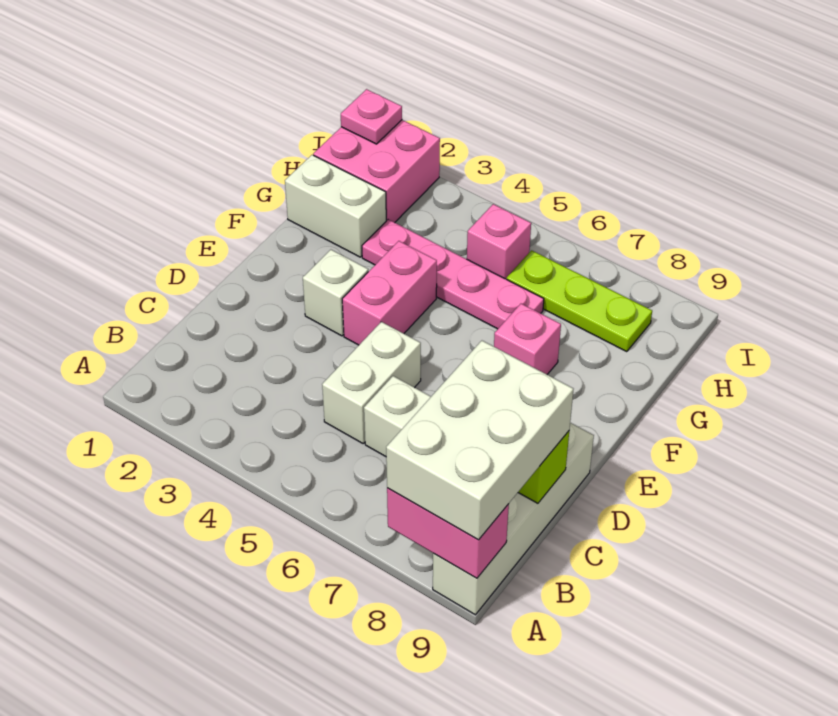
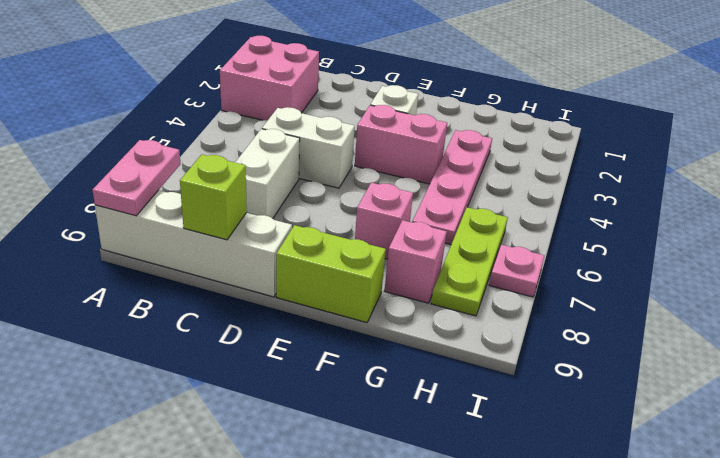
pink 1x2 brick [387,488,509,578] -> pink 1x2 plate [93,140,180,216]
white 2x3 brick [386,341,573,540] -> none
none -> lime 1x2 brick [276,225,386,323]
white 1x2 brick [285,155,386,257] -> none
pink 2x2 brick [313,120,440,223] -> pink 2x2 brick moved to [220,36,319,120]
pink 1x1 brick [467,204,531,279] -> pink 1x1 brick moved to [385,220,447,303]
pink 1x1 plate [341,89,402,144] -> pink 1x1 plate moved to [489,245,544,297]

